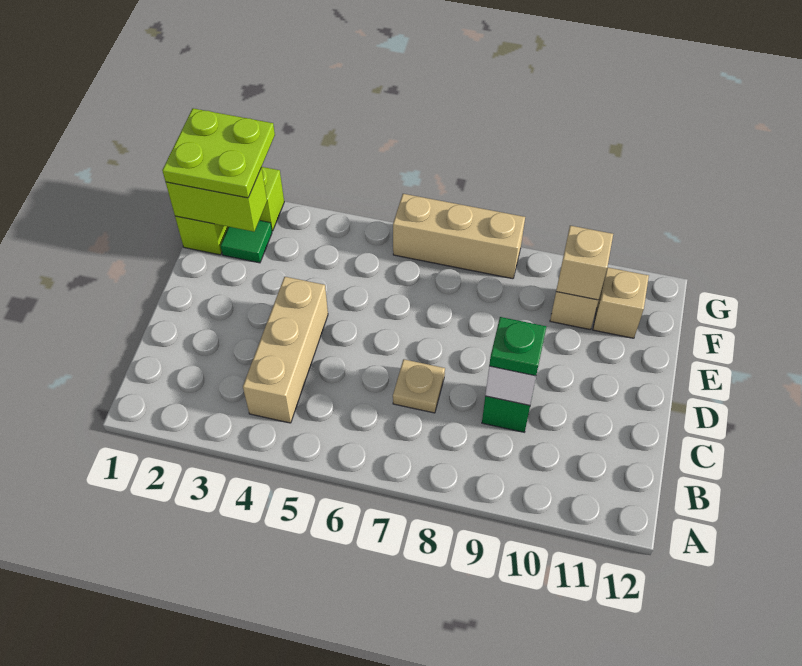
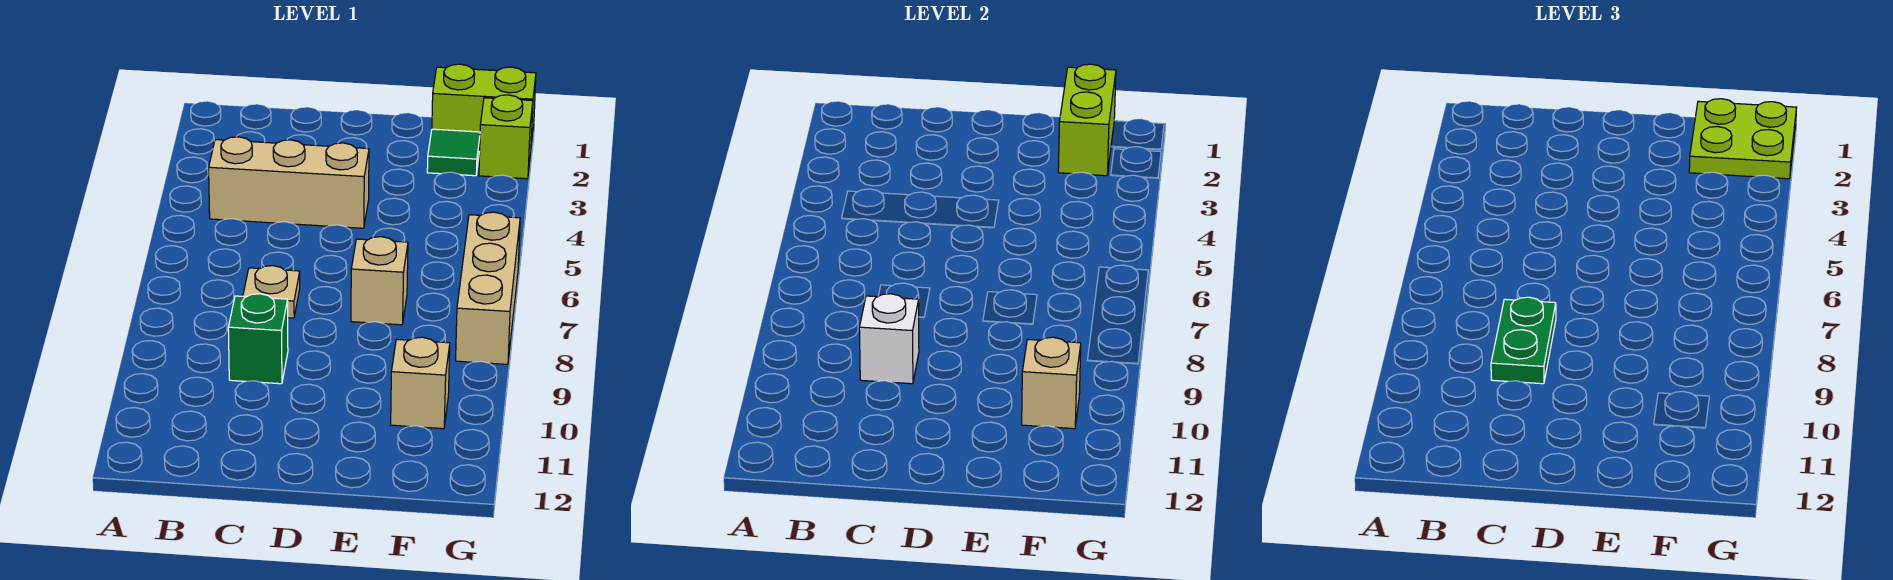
green 1x1 plate [489,317,546,376] -> green 1x2 plate [1491,297,1556,384]
tan 1x1 brick [593,267,649,338] -> tan 1x1 brick moved to [351,237,408,325]

